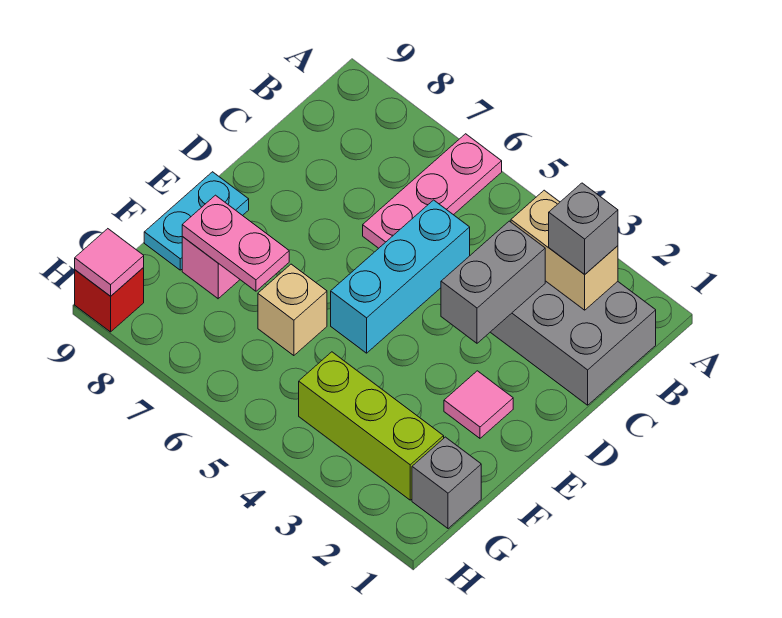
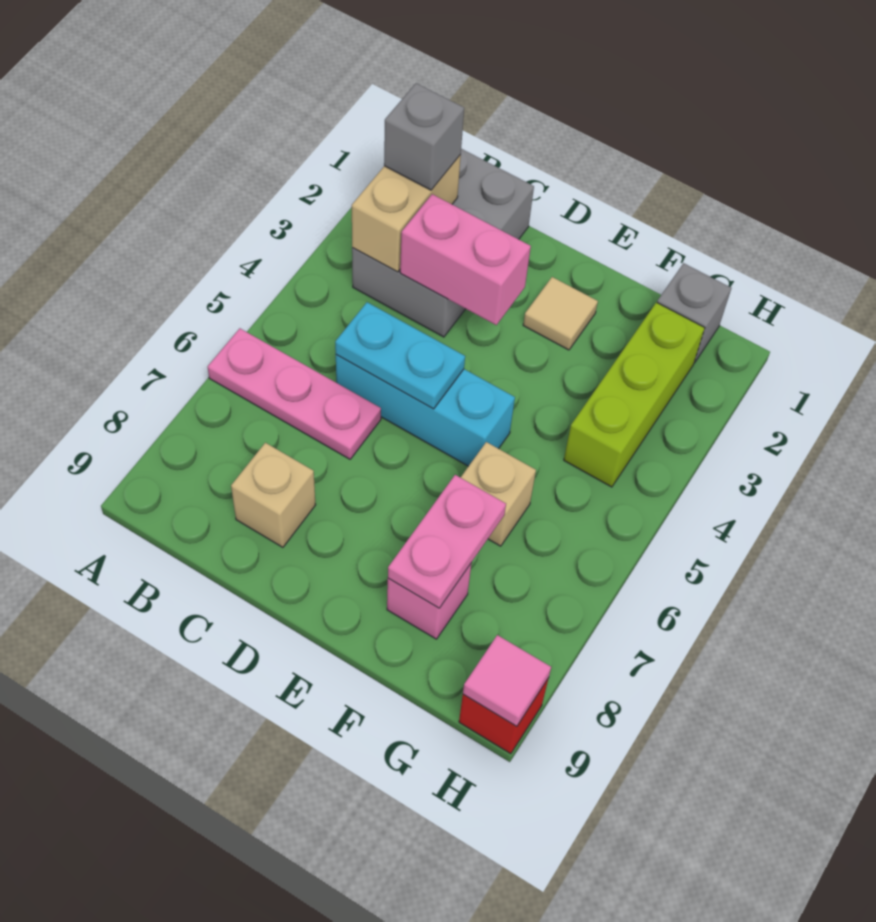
grey 1x2 brick [441,221,545,343] -> pink 1x2 brick [400,194,531,325]
none -> tan 1x1 brick [231,443,316,547]
pink 1x1 tile [444,371,513,438] -> tan 1x1 tile [523,277,598,350]
cyan 1x2 plate [144,172,249,270] -> cyan 1x2 plate moved to [335,302,465,409]

